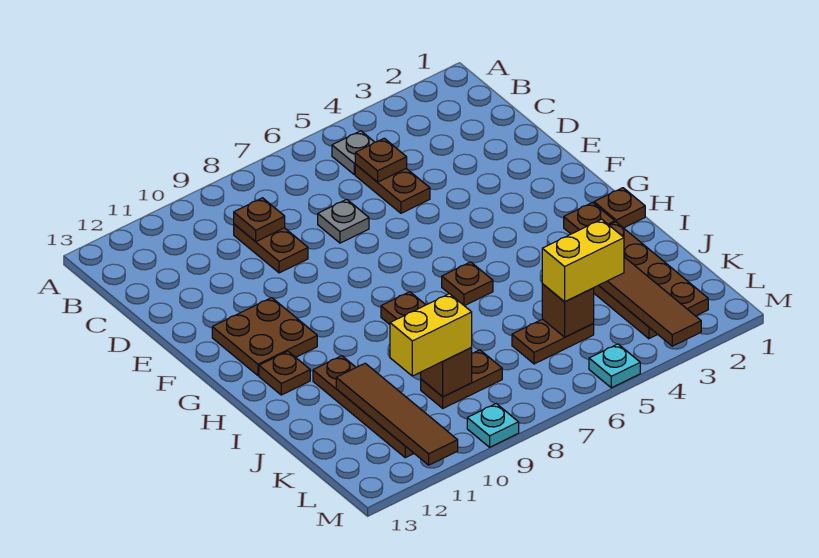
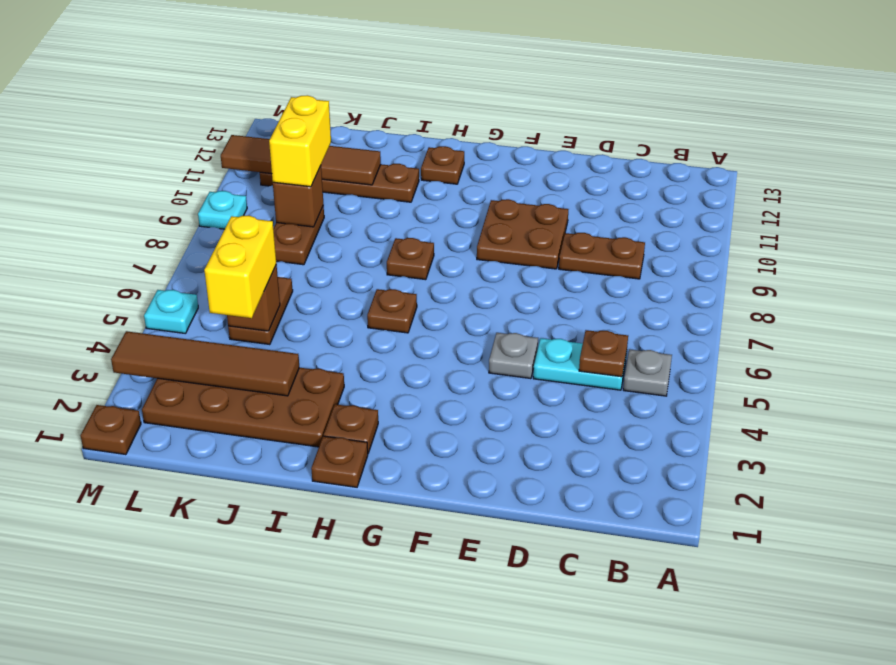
brown 1x2 plate [355,165,430,213] -> cyan 1x2 plate [533,338,627,390]
brown 1x1 plate [234,198,285,242] -> brown 1x1 plate moved to [81,405,141,455]
grey 1x1 plate [318,199,369,243] -> grey 1x1 plate moved to [489,333,538,379]
brown 2x2 plate [212,298,317,376] -> brown 2x2 plate moved to [477,199,568,269]

